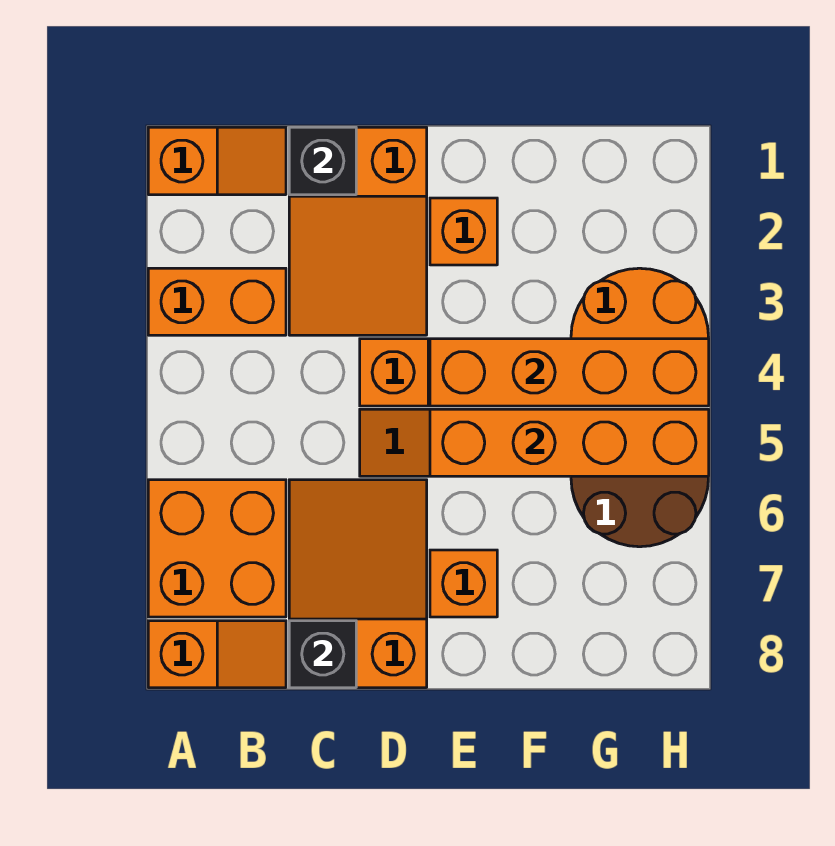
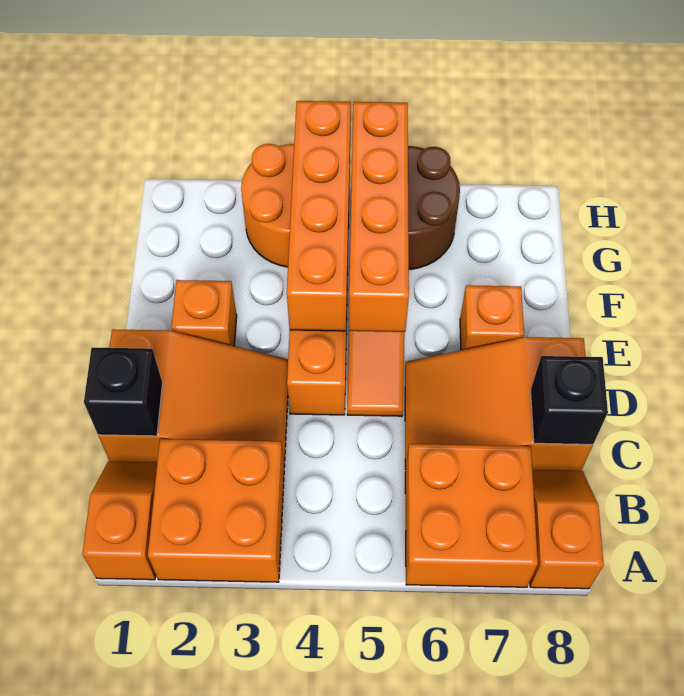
orange 1x2 brick [148,268,286,335] -> orange 2x2 brick [148,439,284,582]

